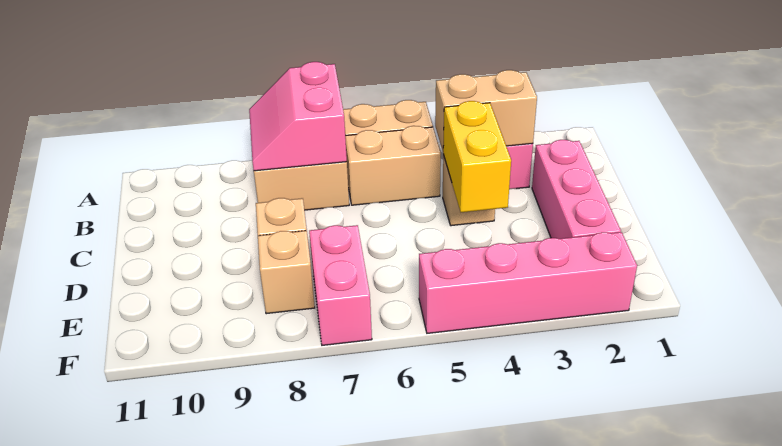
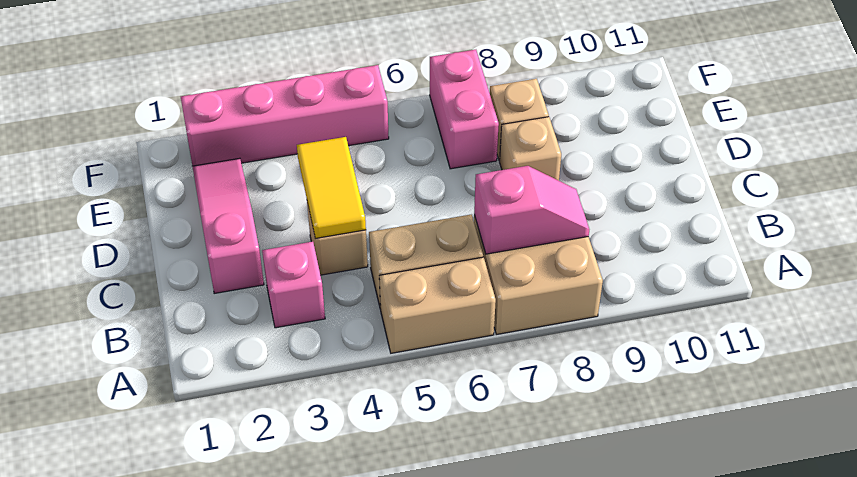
pink 2x2 slope [249,62,347,171] -> pink 1x2 slope [474,166,589,254]
tan 1x2 brick [435,70,537,151] -> none
pink 1x3 brick [532,140,621,239] -> pink 1x3 slope [193,158,264,294]
yellow 1x2 brick [443,101,511,212] -> yellow 1x2 tile [297,137,366,239]

